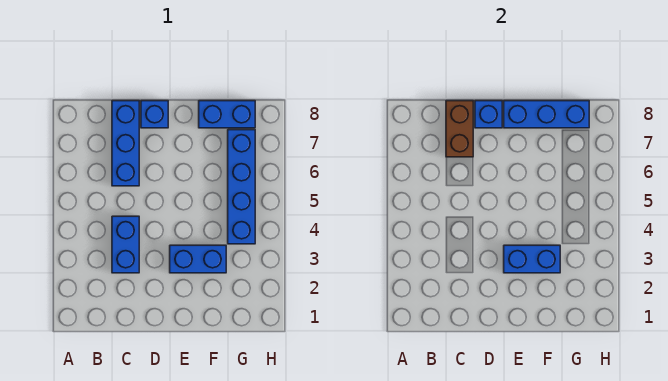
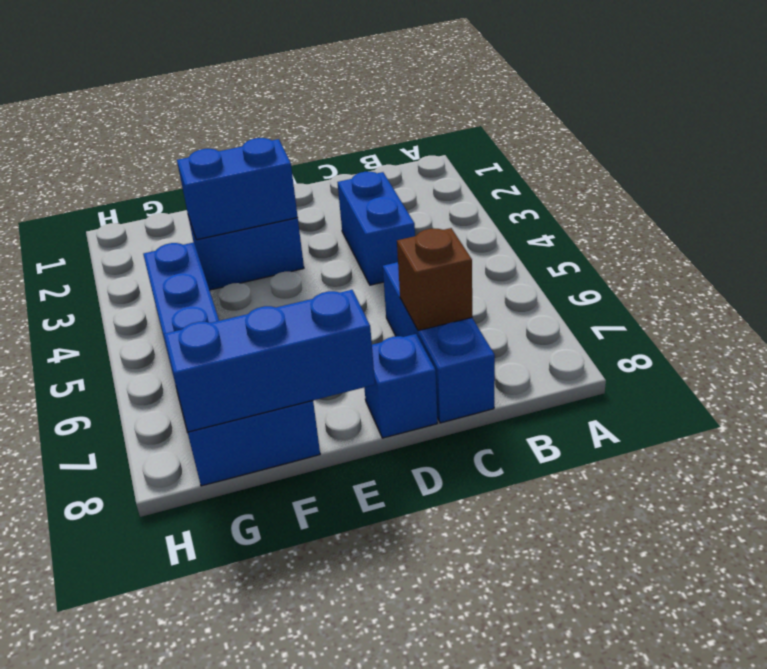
brown 1x2 brick [446,101,473,157] -> brown 1x1 brick [397,228,472,331]
blue 1x1 brick [475,101,502,128] -> none

